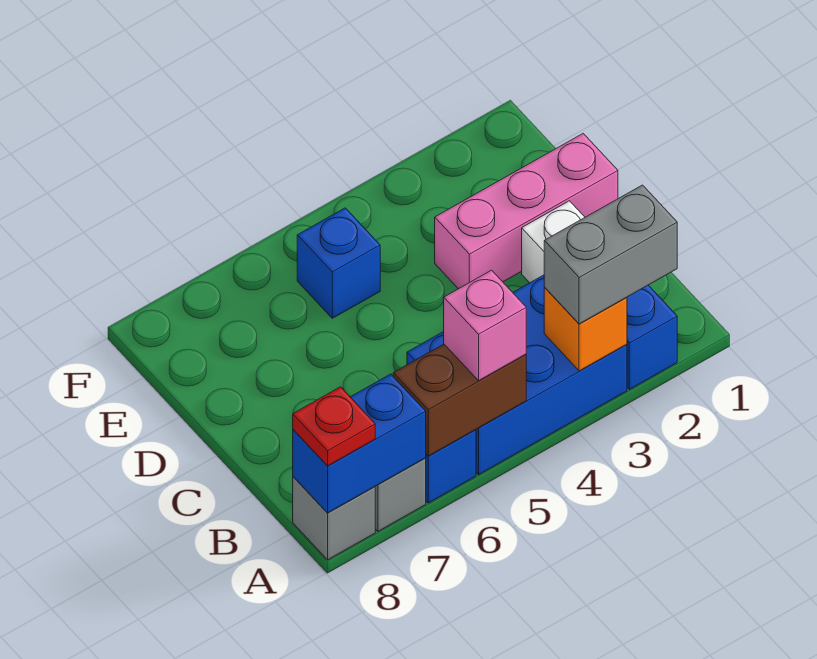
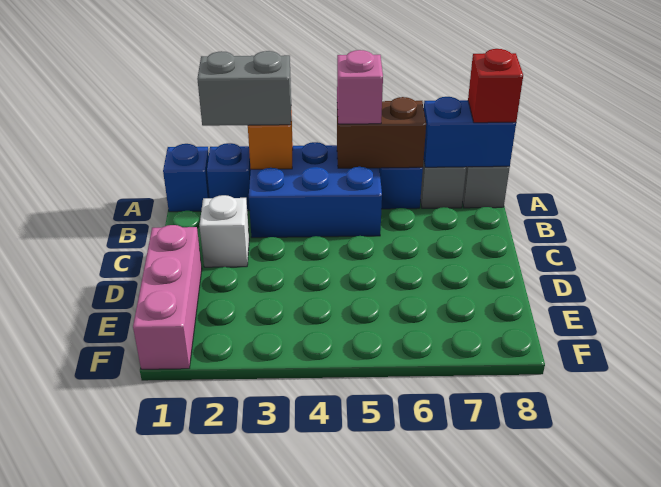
red 1x1 plate [293,387,375,466] -> red 1x1 brick [468,49,523,123]
pink 1x3 brick [435,134,618,289] -> pink 1x3 brick turned to [133,225,202,369]
blue 1x1 brick [297,208,380,318] -> blue 1x1 brick moved to [163,144,210,212]

